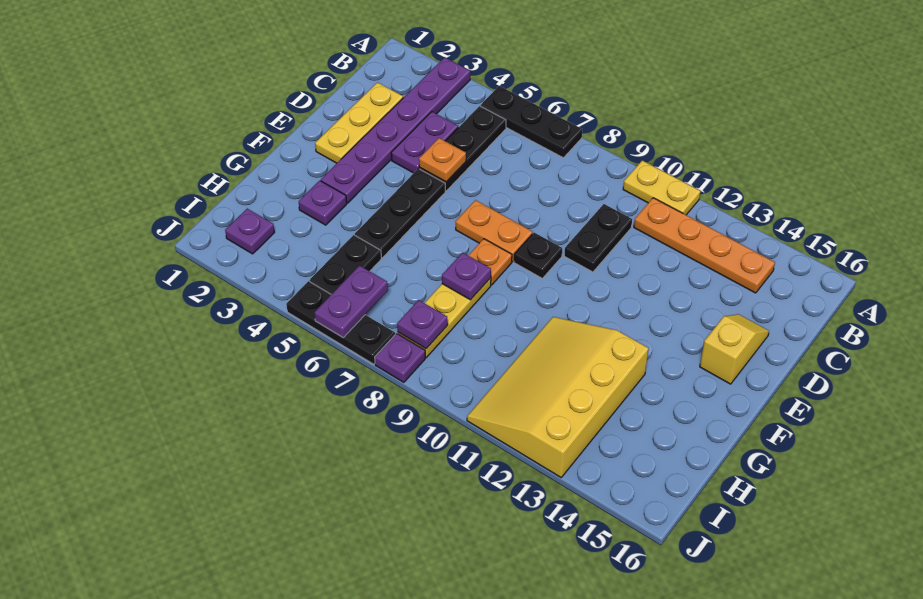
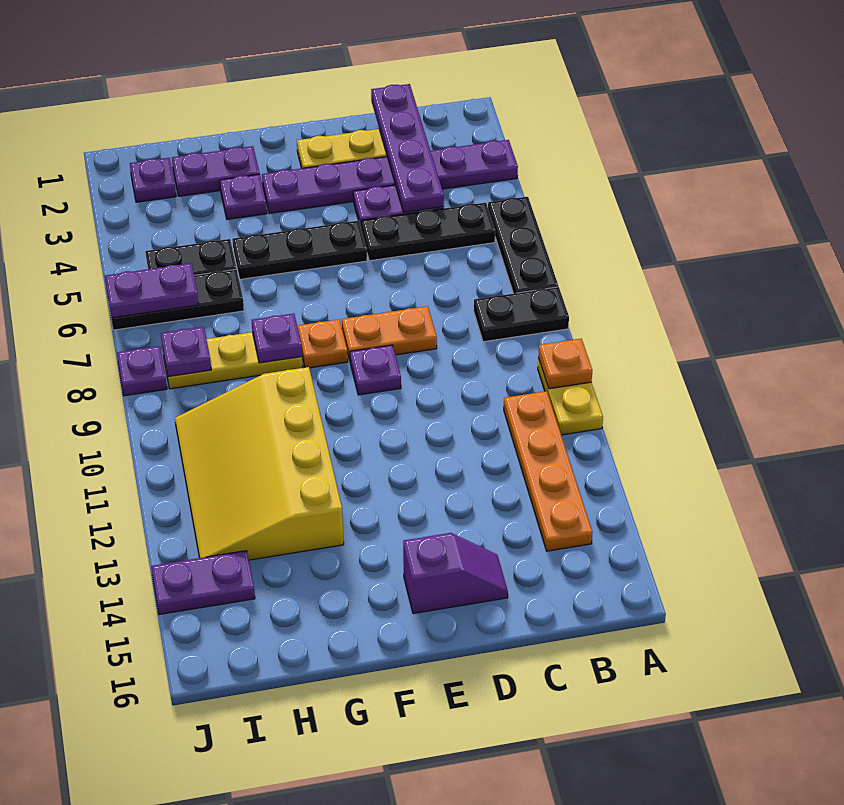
none -> purple 1x4 plate [371,84,444,212]
black 1x2 plate [564,204,632,272] -> black 1x2 plate moved to [474,287,569,342]
orange 1x1 plate [419,138,466,182] -> orange 1x1 plate moved to [538,339,592,389]
yellow 1x2 slope [700,314,769,384] -> purple 1x2 slope [403,533,508,614]
orange 1x2 plate [455,200,533,262] -> orange 1x2 plate turned to [342,306,437,360]
black 1x1 plate [514,233,562,278] -> purple 1x1 plate [350,345,401,395]
none -> purple 1x2 plate [172,146,260,196]
yellow 3x4 slope [467,317,649,477] -> yellow 3x4 slope turned to [175,367,344,560]
none -> purple 1x2 plate [151,551,255,615]
black 1x3 plate [286,281,395,364] -> black 1x3 plate turned to [108,269,244,330]

